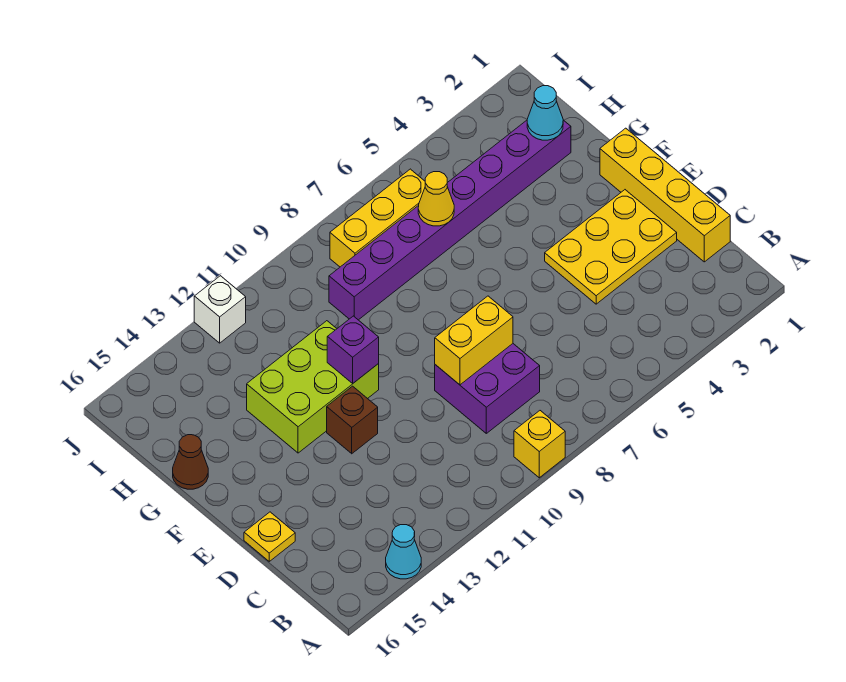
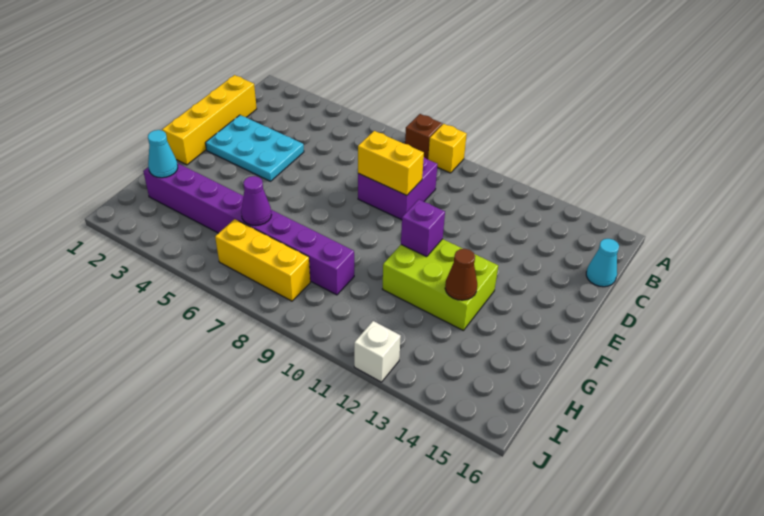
cyan 1x1 cone [386,525,421,579] -> cyan 1x1 cone moved to [586,239,619,287]
yellow 2x3 plate [545,190,677,304] -> cyan 2x3 plate [205,115,304,181]
yellow 1x1 plate [244,512,295,561] -> none
brown 1x1 brick [327,386,378,454] -> brown 1x1 brick moved to [405,114,442,159]
brown 1x1 cone [173,435,208,489] -> brown 1x1 cone moved to [445,249,477,300]
yellow 1x1 cone [418,172,454,226] -> purple 1x1 cone [241,176,271,226]

